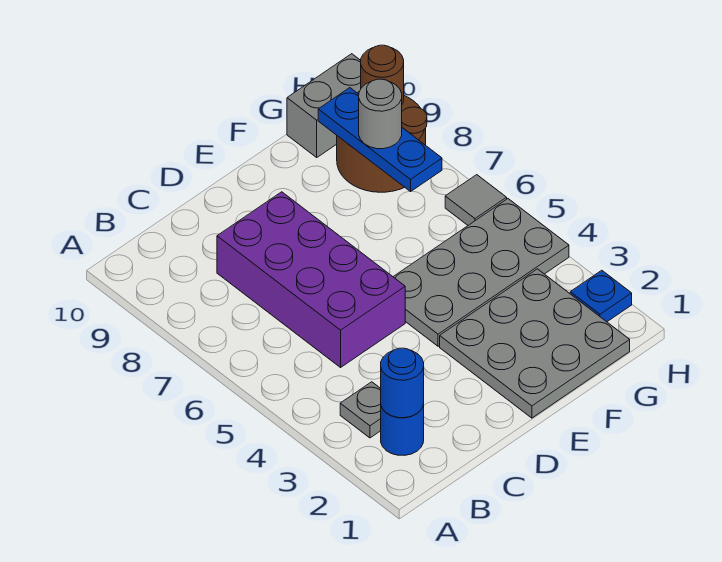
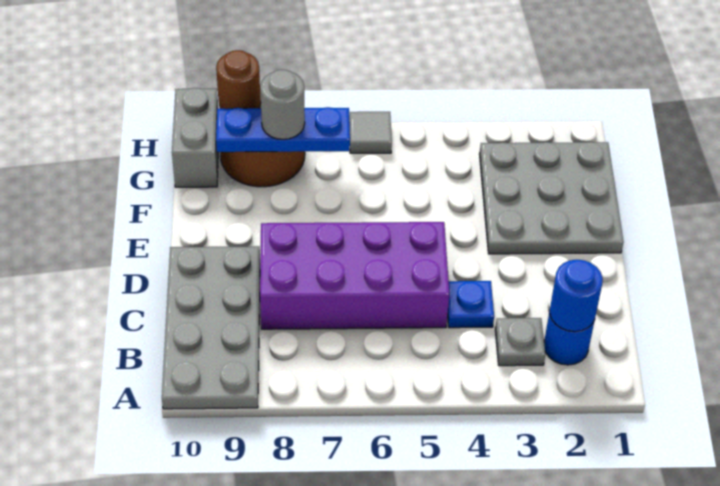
grey 2x4 plate [393,199,569,346] -> grey 2x4 plate moved to [162,246,260,409]
blue 1x1 plate [570,270,632,322] -> blue 1x1 plate moved to [448,281,494,328]

